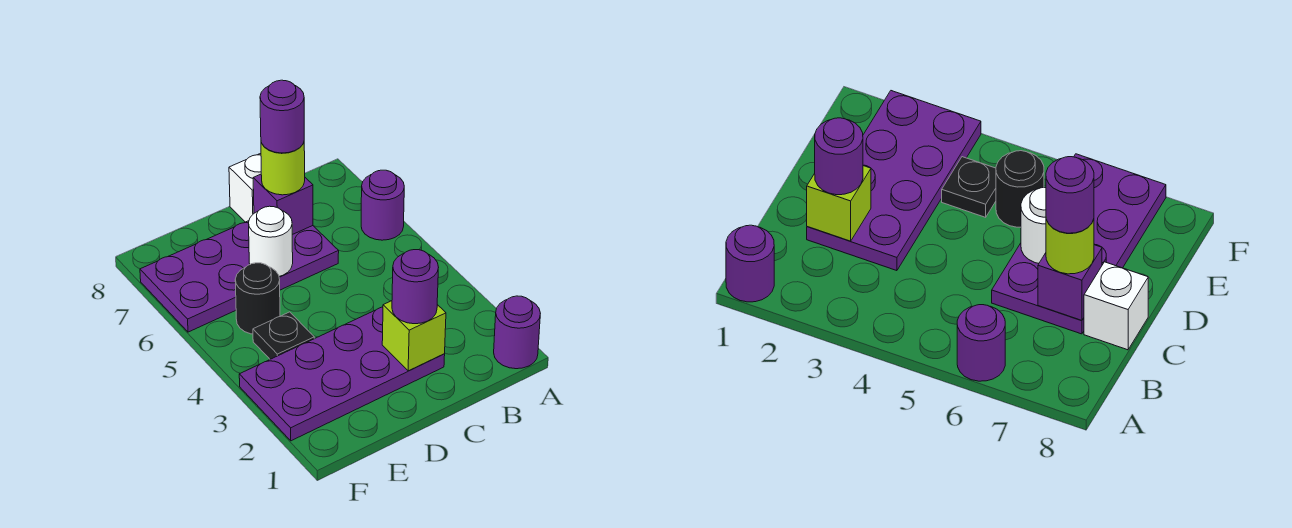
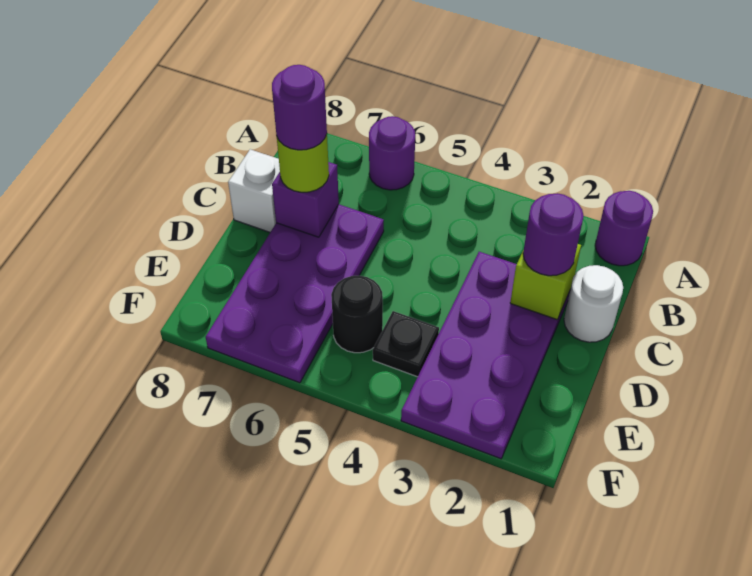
white 1x1 round brick [249,206,293,276] -> white 1x1 round brick moved to [564,265,623,342]

